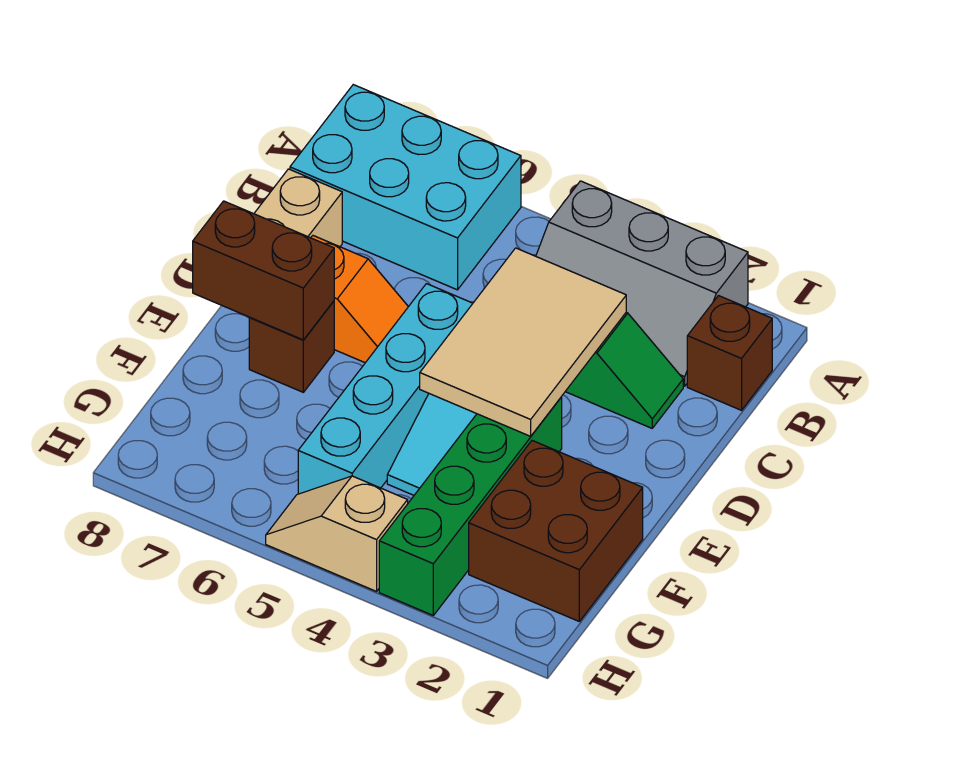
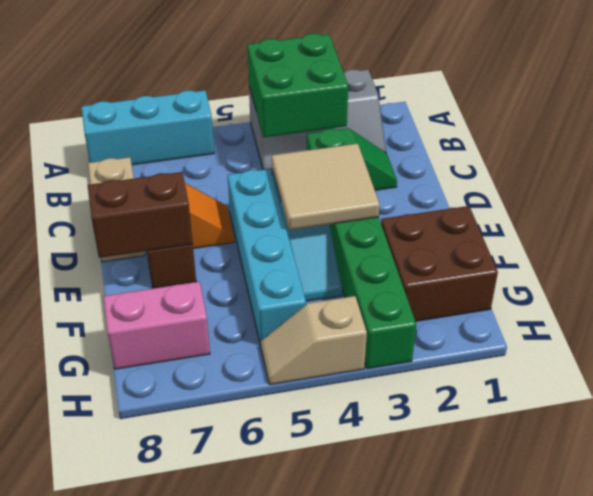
none -> green 2x2 brick [247,34,348,137]
cyan 2x3 brick [290,85,521,290] -> cyan 1x3 brick [81,90,214,165]
brown 1x1 brick [687,296,772,410] -> none
tan 2x3 tile [420,248,626,436] -> tan 2x2 tile [272,144,380,230]
none -> pink 1x2 brick [103,282,210,369]

